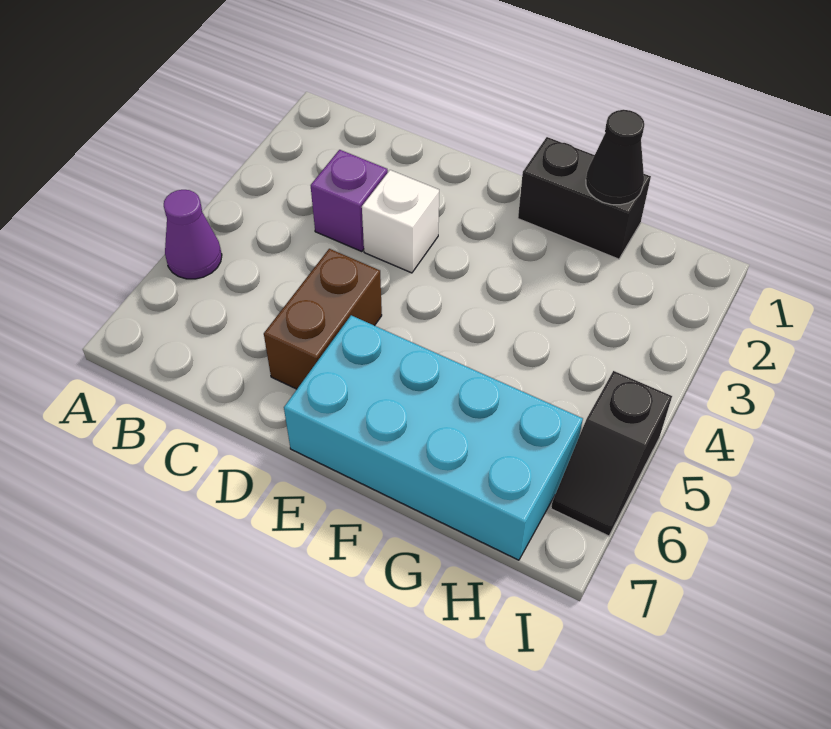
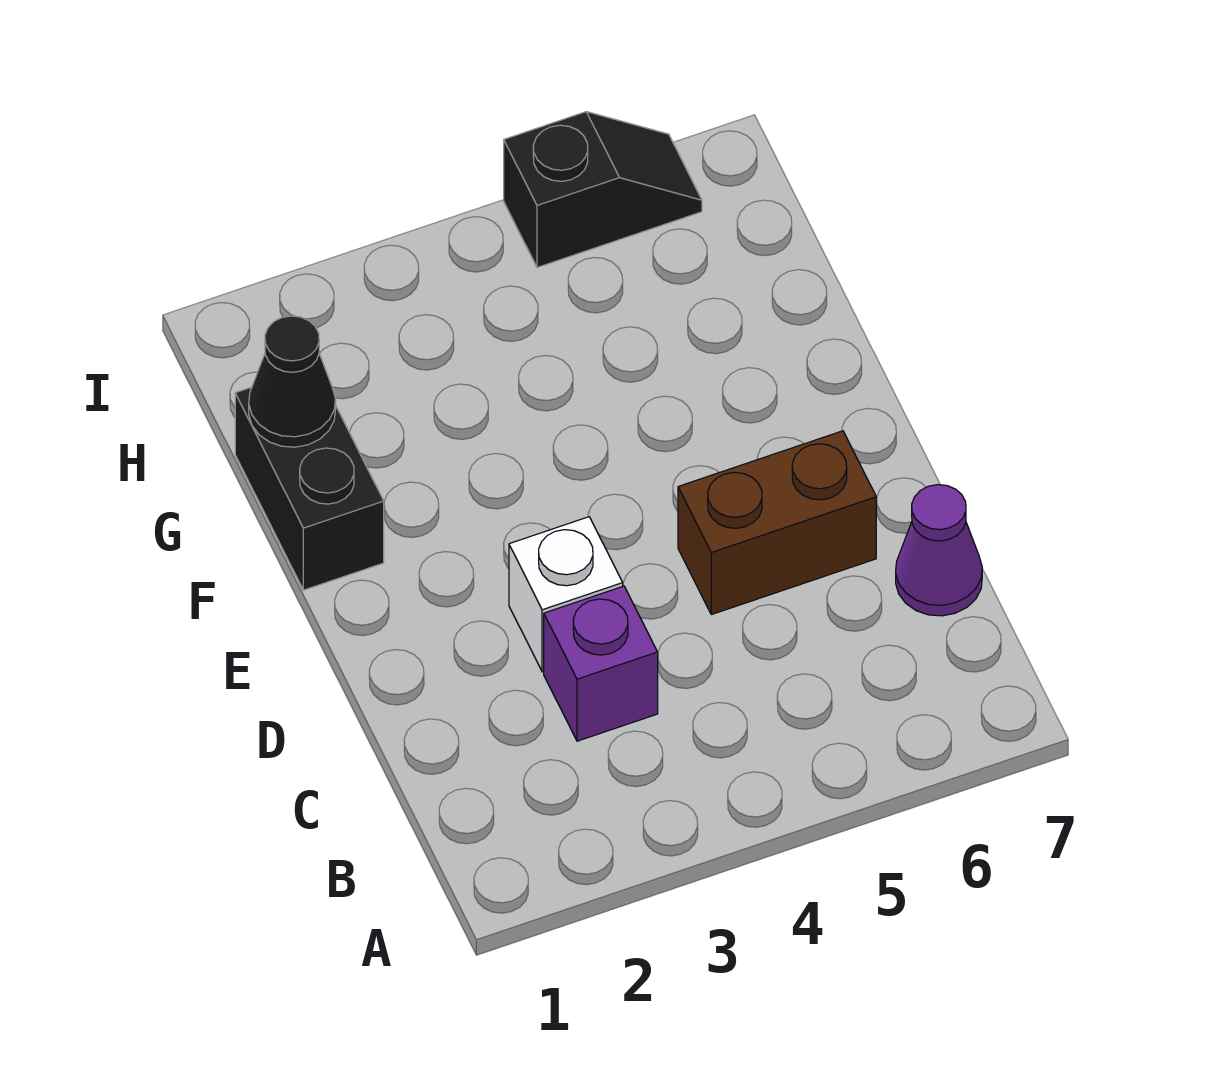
purple 1x1 cone [164,190,222,279] -> purple 1x1 cone moved to [896,485,982,616]
cyan 2x4 brick [284,315,583,560] -> none

